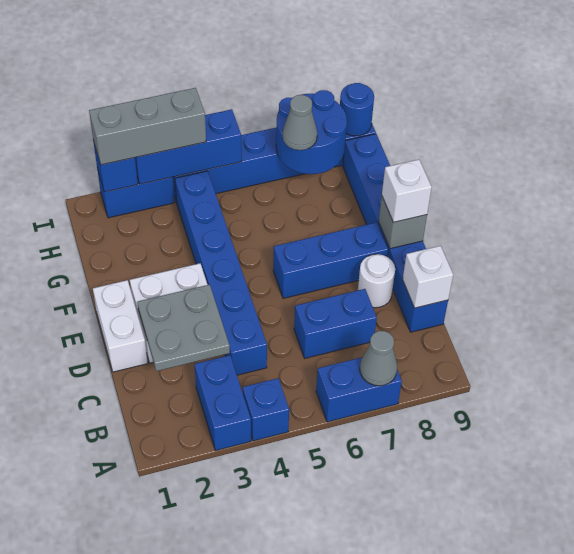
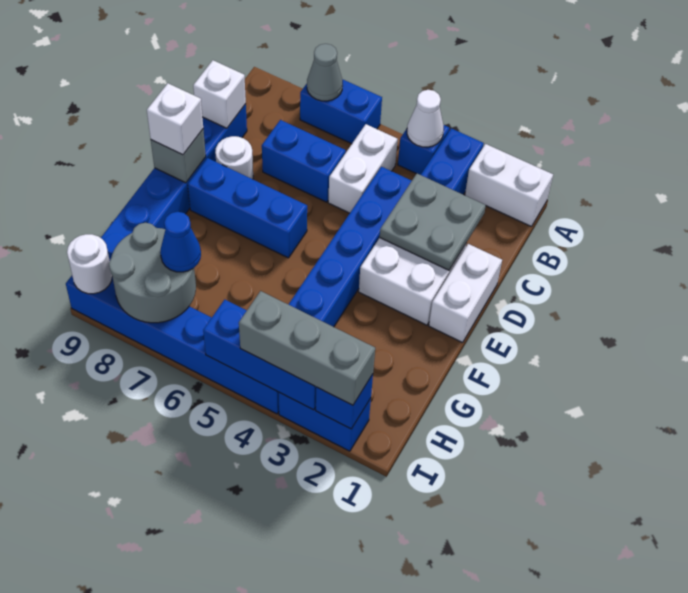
none -> white 1x2 brick [465,144,553,227]
none -> white 1x1 cone [407,90,444,147]
none -> white 1x2 brick [328,124,398,213]
blue 2x2 round brick [276,90,347,174] -> grey 2x2 round brick [109,223,196,323]
grey 1x1 cone [283,95,317,150] -> blue 1x1 cone [160,212,201,272]
blue 1x1 round brick [340,83,374,136] -> white 1x1 round brick [67,234,112,294]

